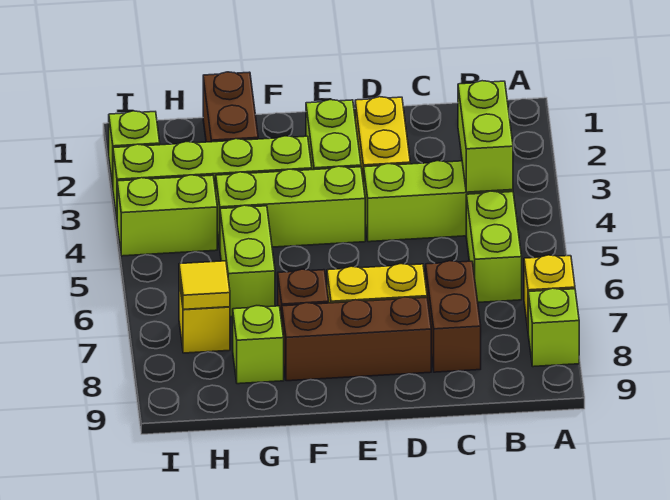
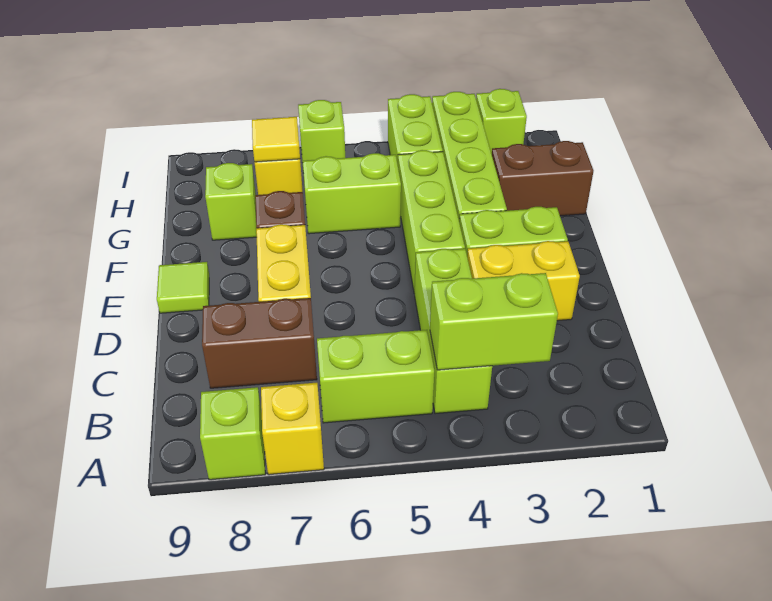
brown 1x3 brick [282,297,431,381] -> none
none -> lime 1x1 tile [157,262,209,313]
none -> lime 1x1 brick [298,100,345,161]

